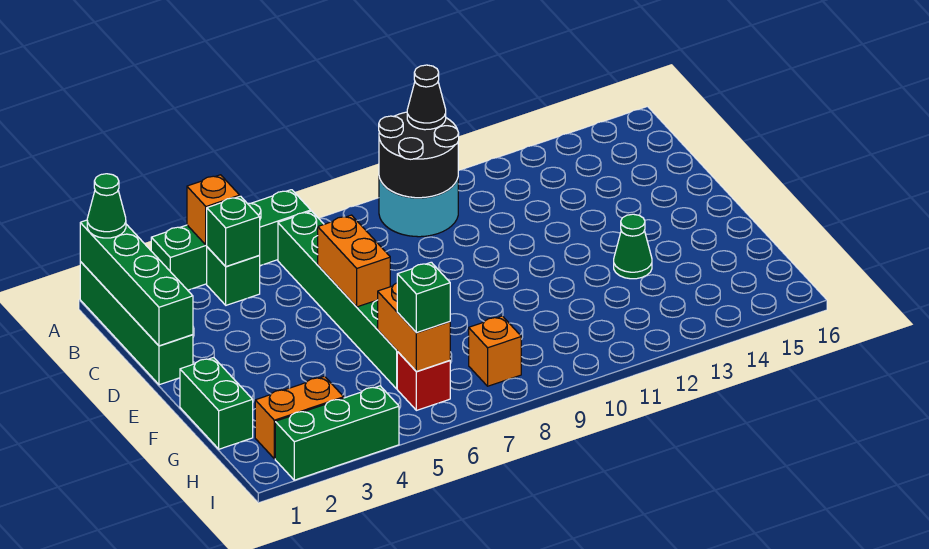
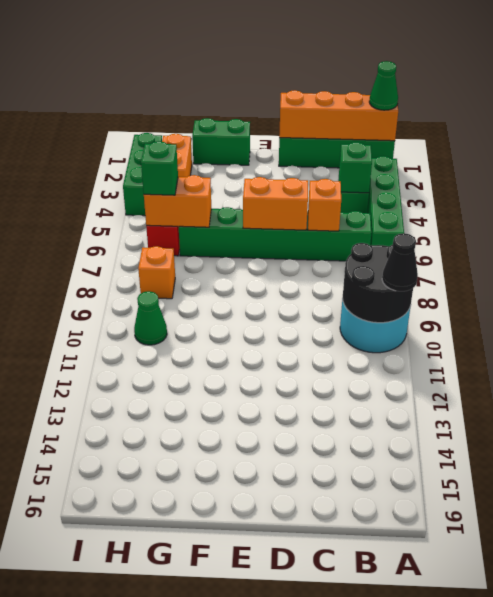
green 1x4 brick [80,220,193,346] -> orange 1x4 brick [279,90,398,141]
orange 1x1 brick [187,175,240,245] -> orange 1x1 brick moved to [308,179,341,231]
green 1x1 cone [614,214,652,279] -> green 1x1 cone moved to [134,291,167,345]

